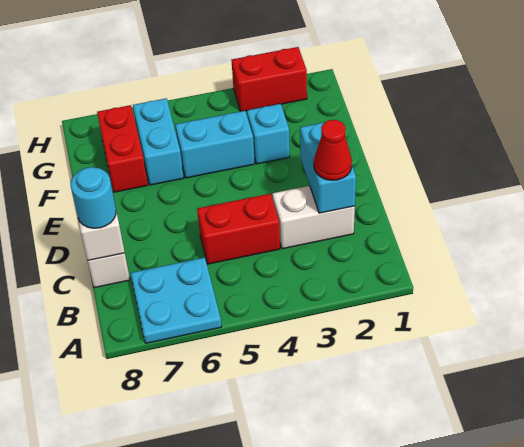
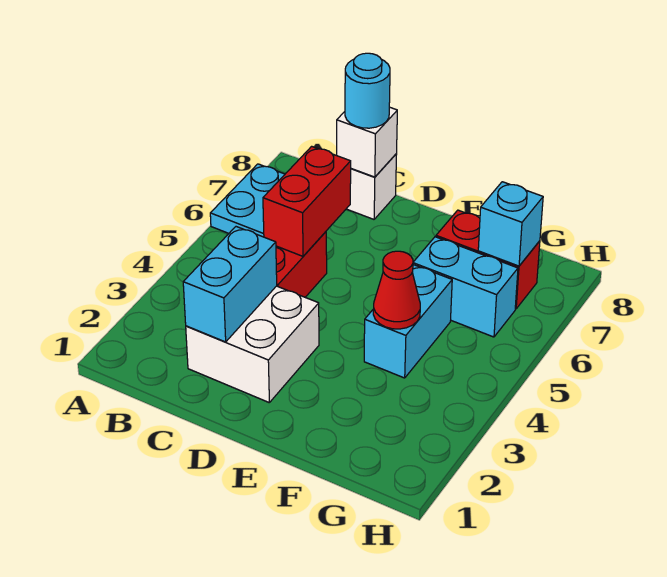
white 1x2 brick [272,186,355,249] -> white 2x2 brick [186,286,319,402]
cyan 1x2 brick [300,123,356,213] -> cyan 1x2 brick turned to [183,227,277,342]
red 1x1 cone [314,120,352,180] -> red 1x1 cone moved to [373,251,420,329]
cyan 1x1 brick [247,104,290,164] -> cyan 1x1 brick moved to [478,182,543,266]
red 1x2 brick [232,47,307,111] -> red 1x2 brick moved to [263,146,351,256]

